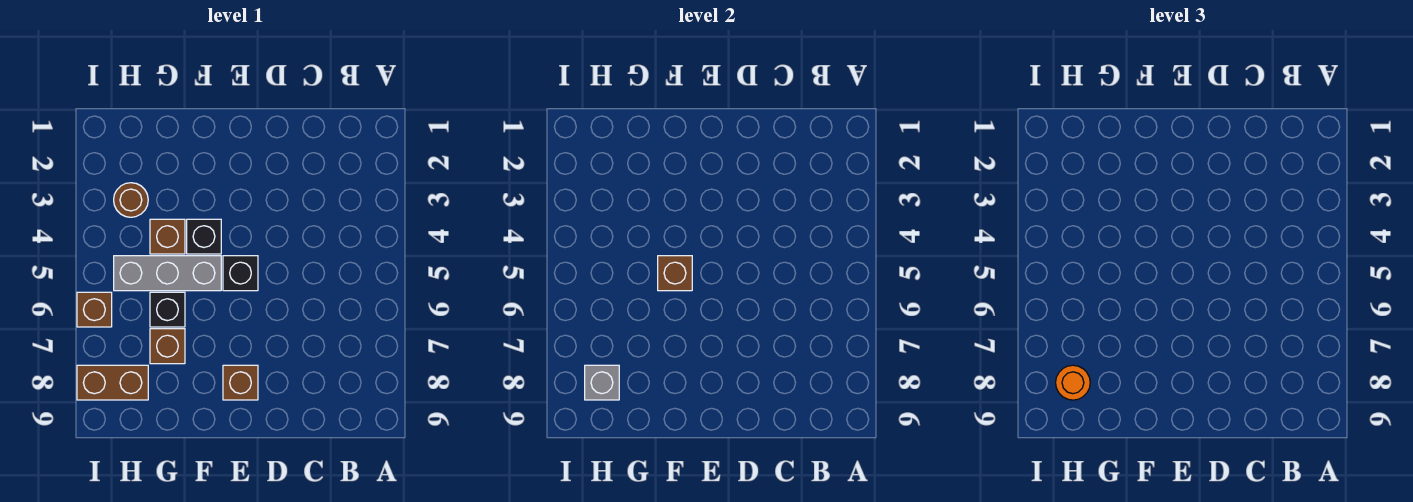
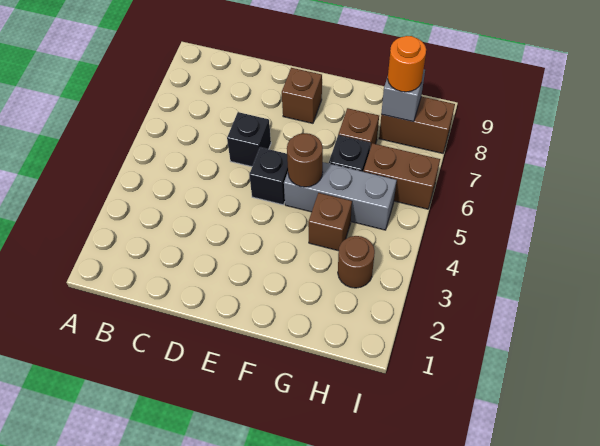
black 1x1 brick [187,219,221,254] -> black 1x1 brick moved to [227,112,271,167]
brown 1x1 brick [658,256,692,291] -> brown 1x1 round brick [287,133,323,187]
brown 1x1 brick [77,292,112,327] -> brown 1x2 brick [364,143,440,209]

